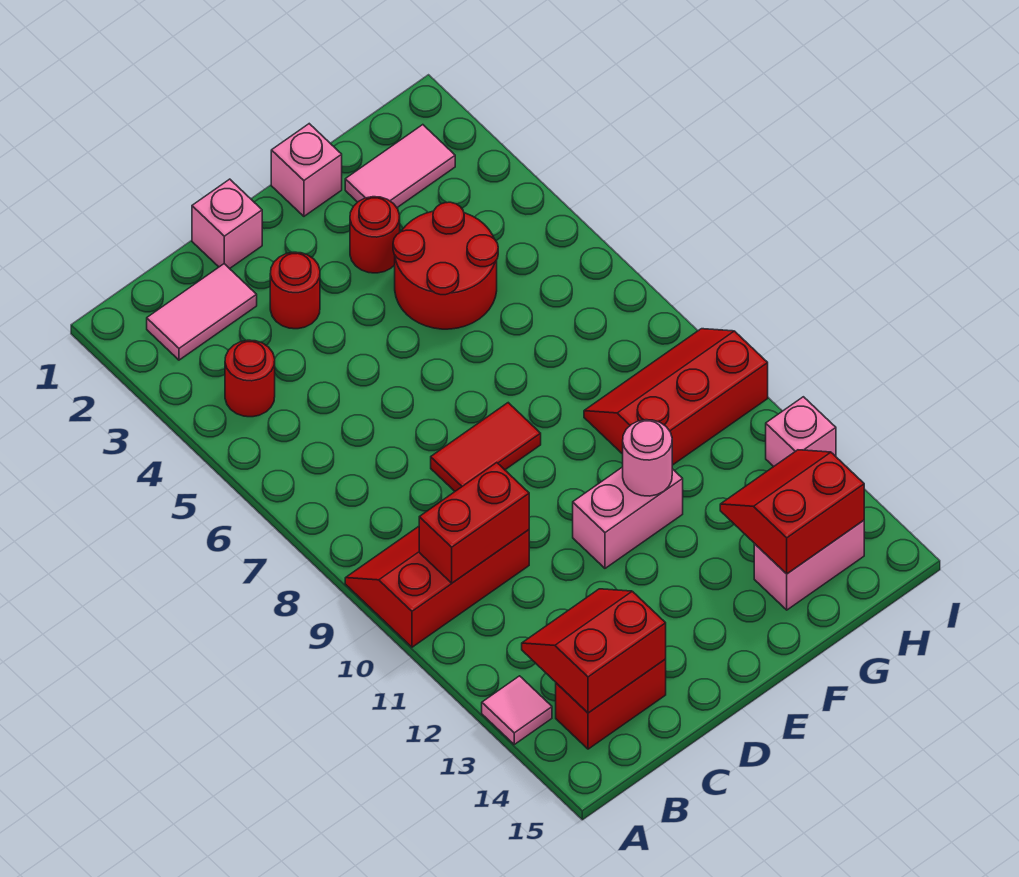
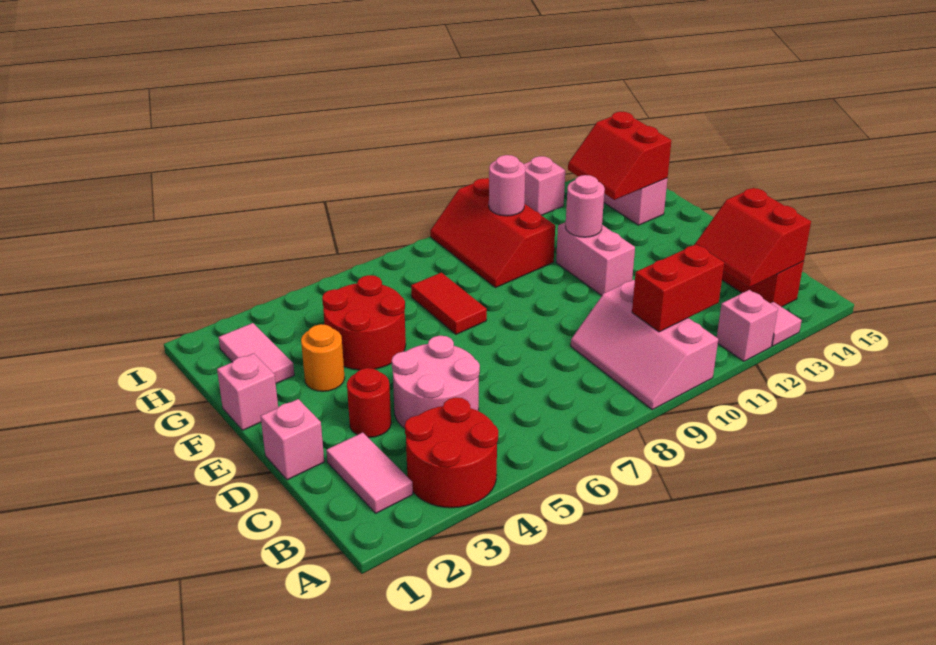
red 2x3 slope [345,526,529,647] -> pink 2x3 slope [571,280,718,410]
none -> pink 1x1 brick [717,290,778,361]
red 1x1 round brick [225,340,275,417] -> red 2x2 round brick [405,397,498,508]
red 1x2 brick [419,463,529,583] -> red 1x2 brick turned to [632,244,724,332]
none -> pink 2x2 round brick [392,336,480,428]
red 1x2 tile [431,403,541,491] -> red 1x2 tile moved to [411,273,487,334]
red 1x1 round brick [350,197,400,273] -> orange 1x1 round brick [301,324,345,391]
none -> pink 1x1 round brick [489,155,525,216]

